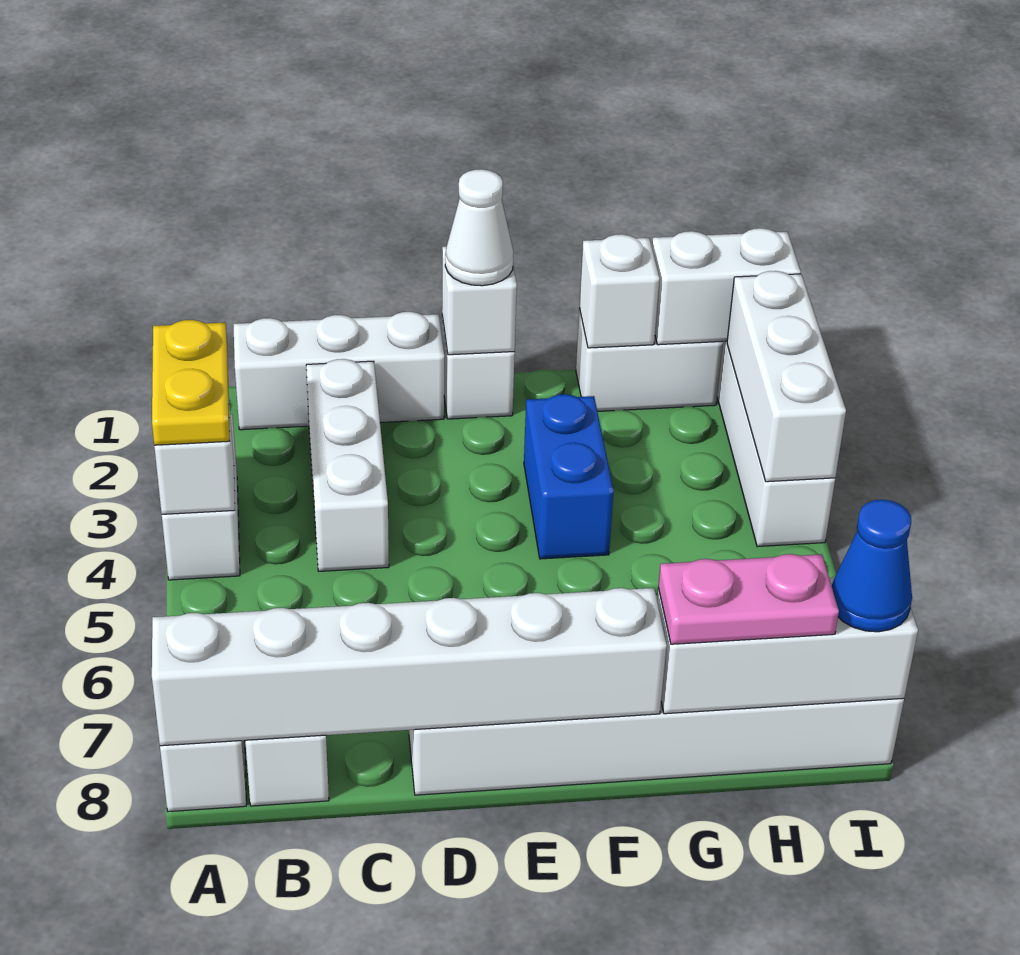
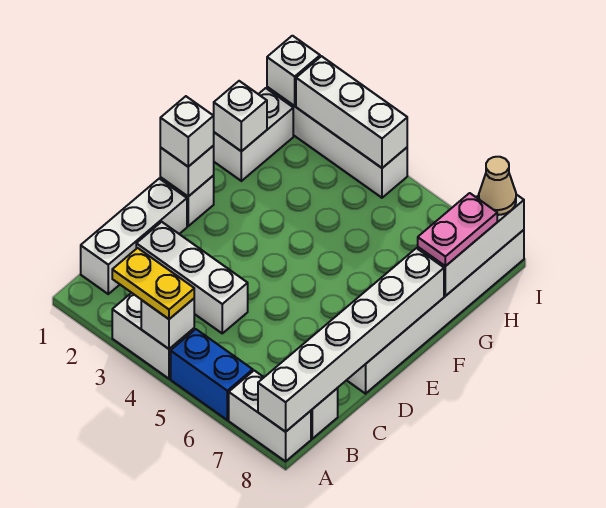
white 1x1 cone [445,169,514,286] -> white 1x1 brick [160,96,214,167]
blue 1x2 brick [524,394,614,559] -> blue 1x2 brick moved to [171,329,253,420]
white 1x2 brick [652,228,801,345] -> white 1x1 brick [267,36,320,106]
blue 1x1 cone [832,500,912,632] -> tan 1x1 cone [479,157,516,215]

